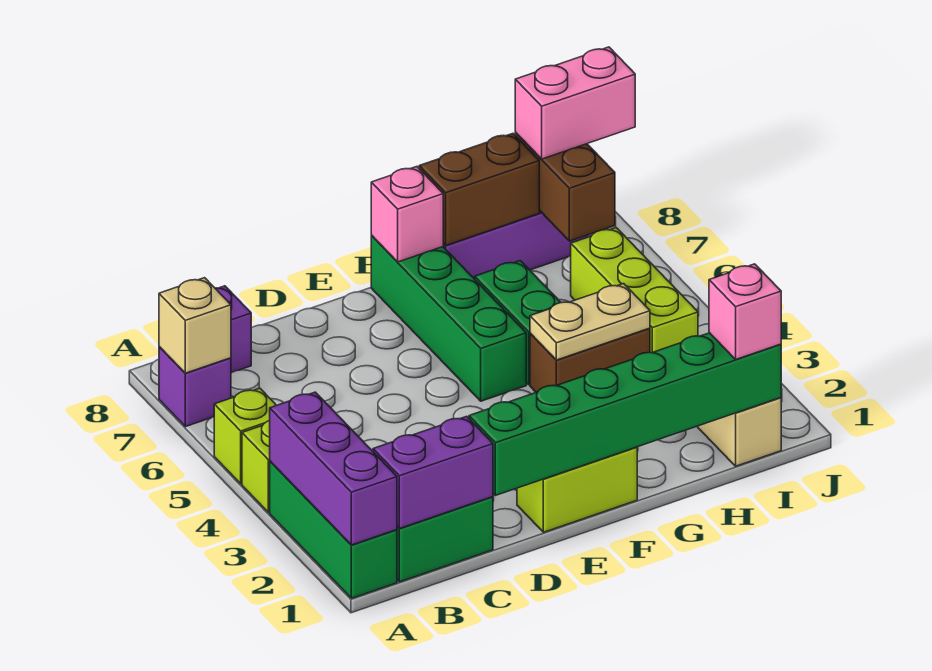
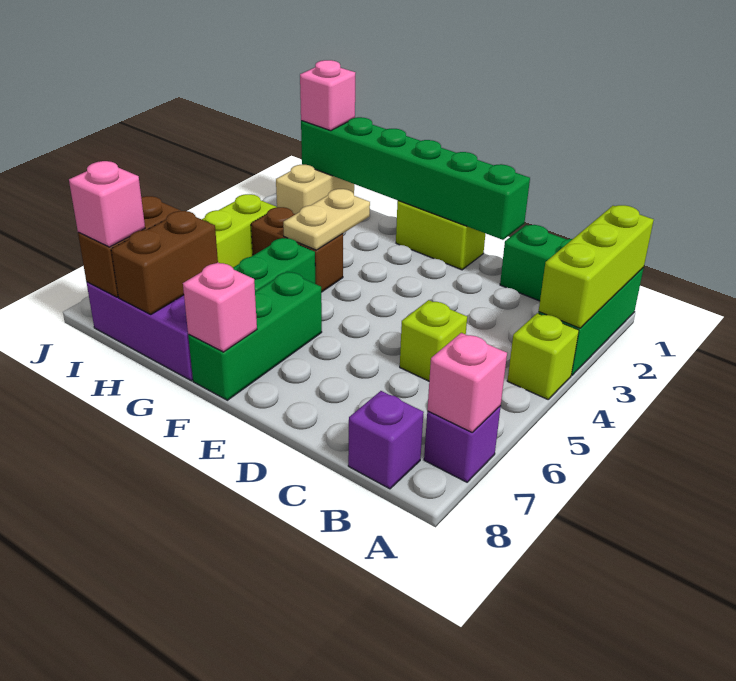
purple 1x3 brick [270,392,397,545] -> lime 1x3 brick [539,205,654,328]
lime 1x1 brick [214,388,276,484] -> lime 1x1 brick moved to [400,300,467,381]
tan 1x1 brick [159,278,231,373] -> pink 1x1 brick [427,333,507,433]
purple 1x2 brick [373,416,493,529] -> none
green 1x4 brick [371,236,526,401] -> green 1x3 brick [188,272,322,400]
tan 1x2 plate [530,284,650,360] -> tan 1x2 plate turned to [283,189,370,250]
brown 1x2 brick [419,134,539,245] -> brown 1x2 brick turned to [111,211,218,315]
pink 1x2 brick [515,47,635,159] -> pink 1x1 brick [69,161,145,247]

